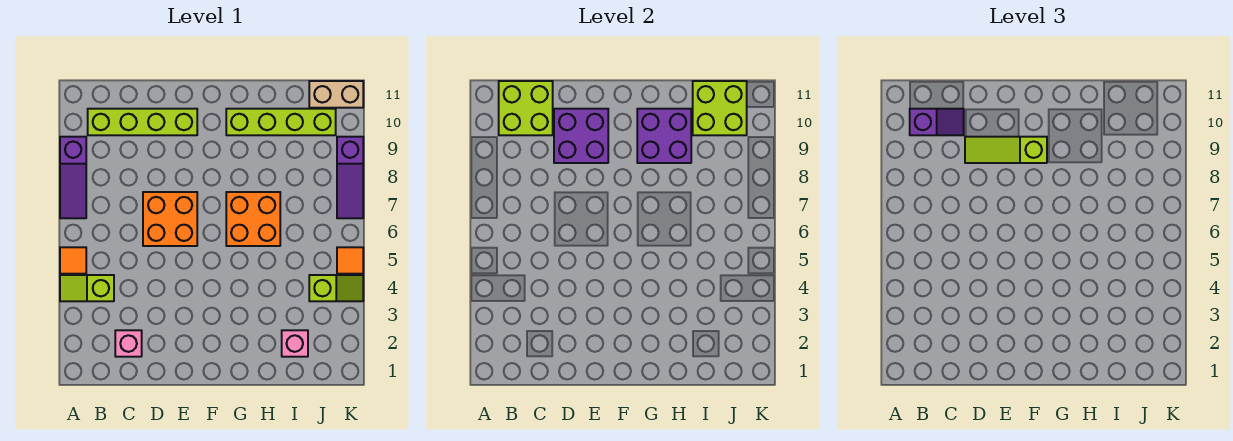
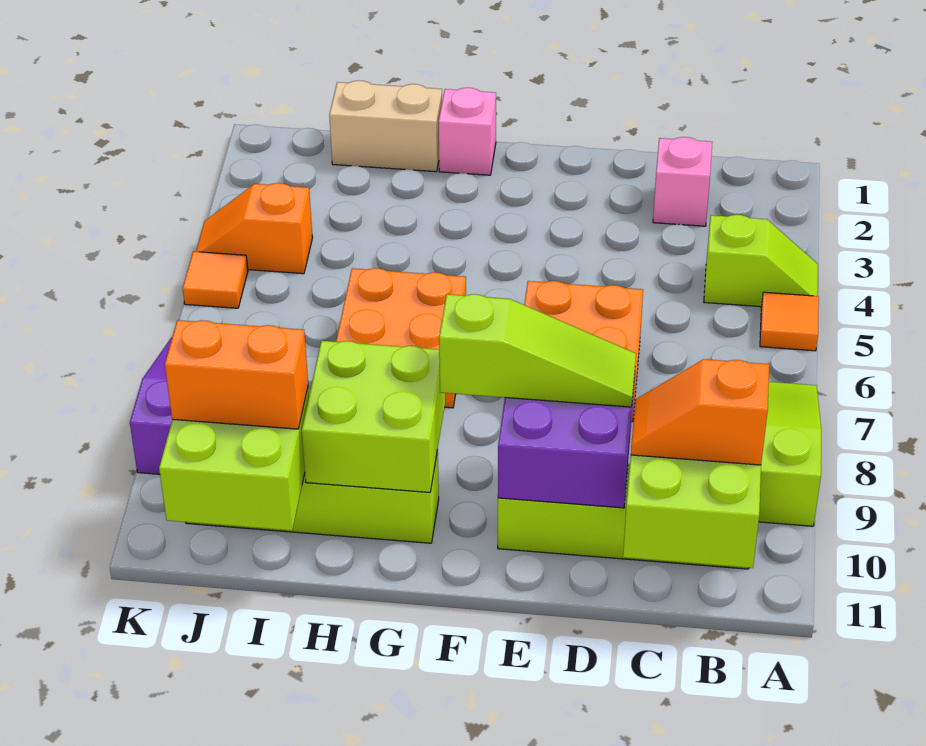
purple 1x3 slope [60,137,86,218] -> lime 1x3 slope [759,382,821,526]
purple 1x2 slope [910,109,964,135] -> orange 1x2 slope [631,359,769,465]
purple 2x2 brick [637,109,691,163] -> lime 2x2 brick [302,341,445,492]
pink 1x1 brick [282,330,308,357] -> pink 1x1 brick moved to [439,88,496,175]
none -> orange 1x2 brick [165,320,308,429]
lime 1x2 slope [309,275,363,301] -> orange 1x2 slope [196,183,313,274]
tan 1x2 brick [309,81,363,108] -> tan 1x2 brick moved to [329,81,442,172]

